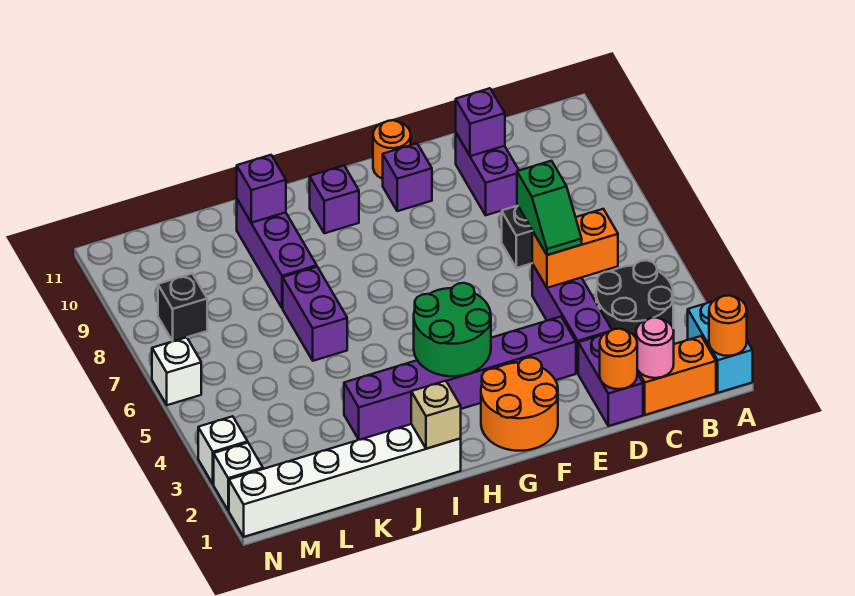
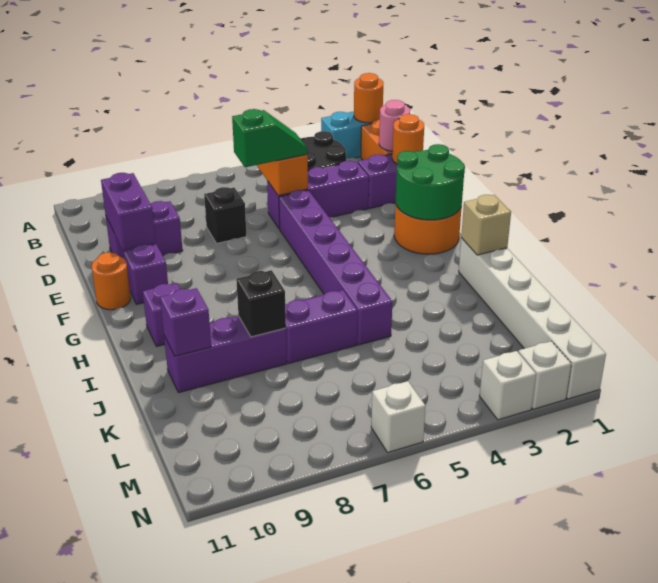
purple 1x1 brick [456,88,505,156] -> purple 1x2 brick [101,173,156,250]
purple 1x6 brick [344,317,576,440] -> purple 1x6 brick moved to [279,190,392,345]
green 2x2 round brick [414,283,491,376] -> green 2x2 round brick moved to [396,144,465,220]
black 1x1 brick [158,274,207,341] -> black 1x1 brick moved to [236,270,286,337]

